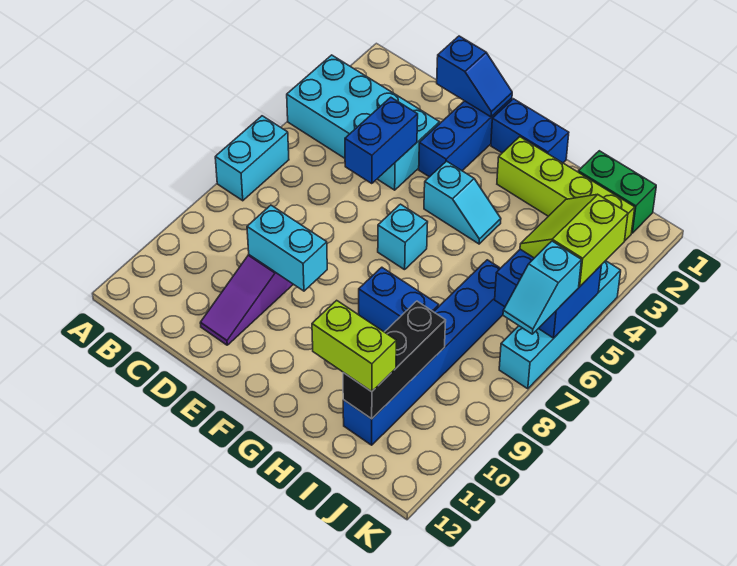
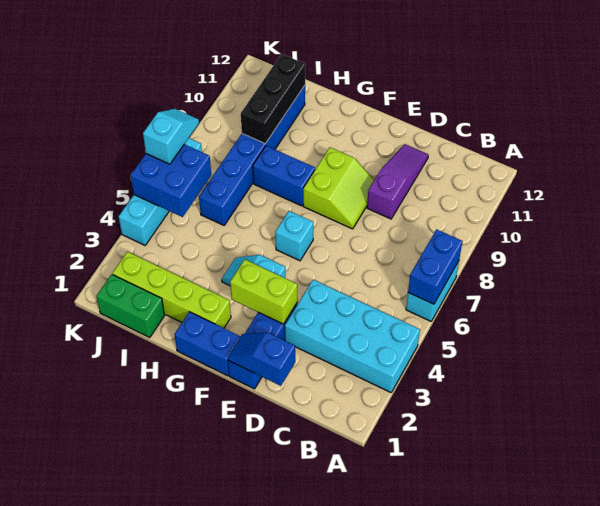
blue 1x2 brick [345,97,418,184] -> blue 1x2 brick moved to [408,229,462,304]
cyan 1x2 brick [247,205,327,291] -> none
lime 1x2 brick [312,300,396,392] -> lime 1x2 brick moved to [230,260,297,324]
lime 2x2 slope [520,194,628,287] -> lime 2x2 slope moved to [303,147,374,229]

